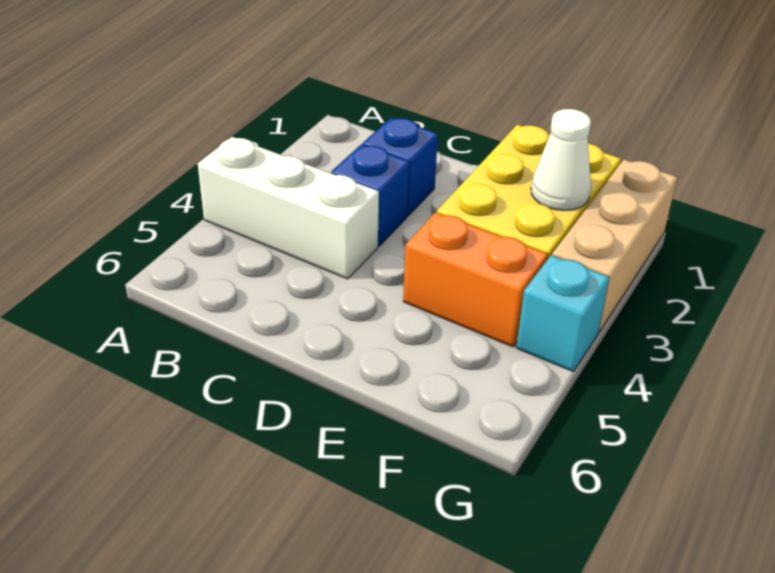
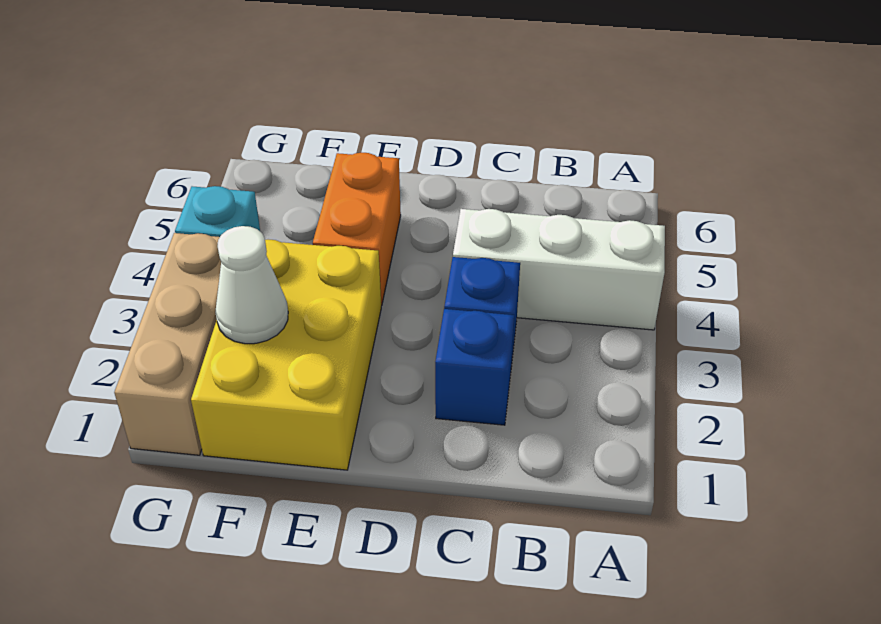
orange 1x2 brick [403,212,548,347] -> orange 1x2 brick turned to [313,153,401,306]

